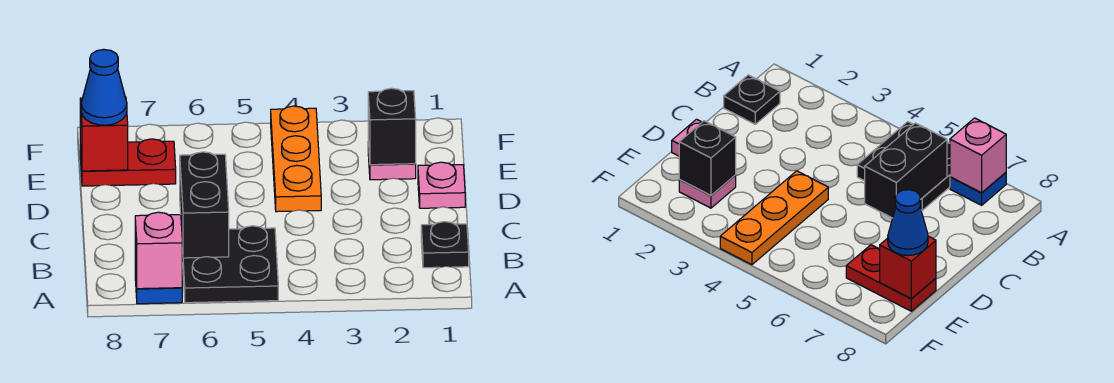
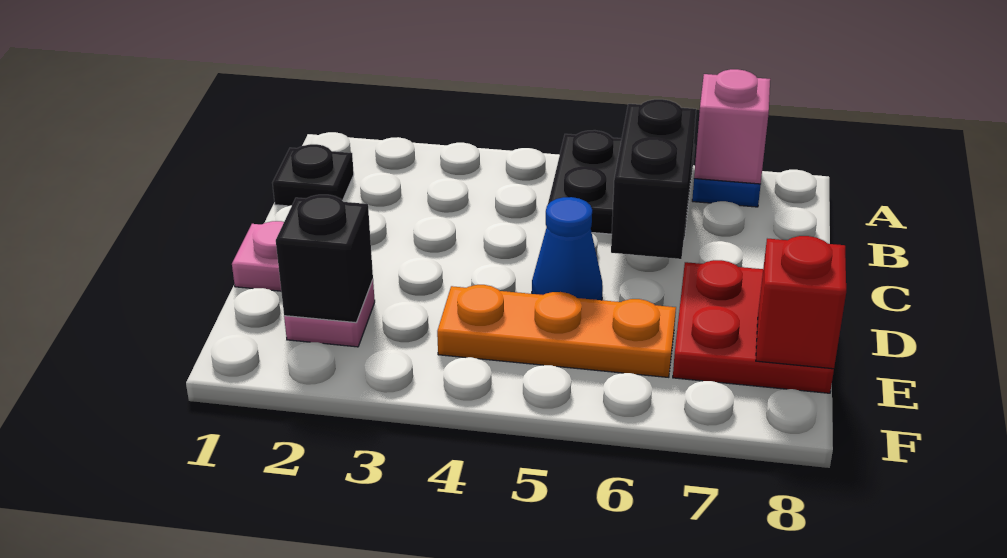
orange 1x3 plate [271,106,321,212] -> orange 1x3 plate turned to [437,285,676,377]
red 1x2 plate [80,139,176,186] -> red 2x2 plate [673,260,834,393]
blue 1x1 cone [81,49,127,125] -> blue 1x1 cone moved to [532,197,603,300]

